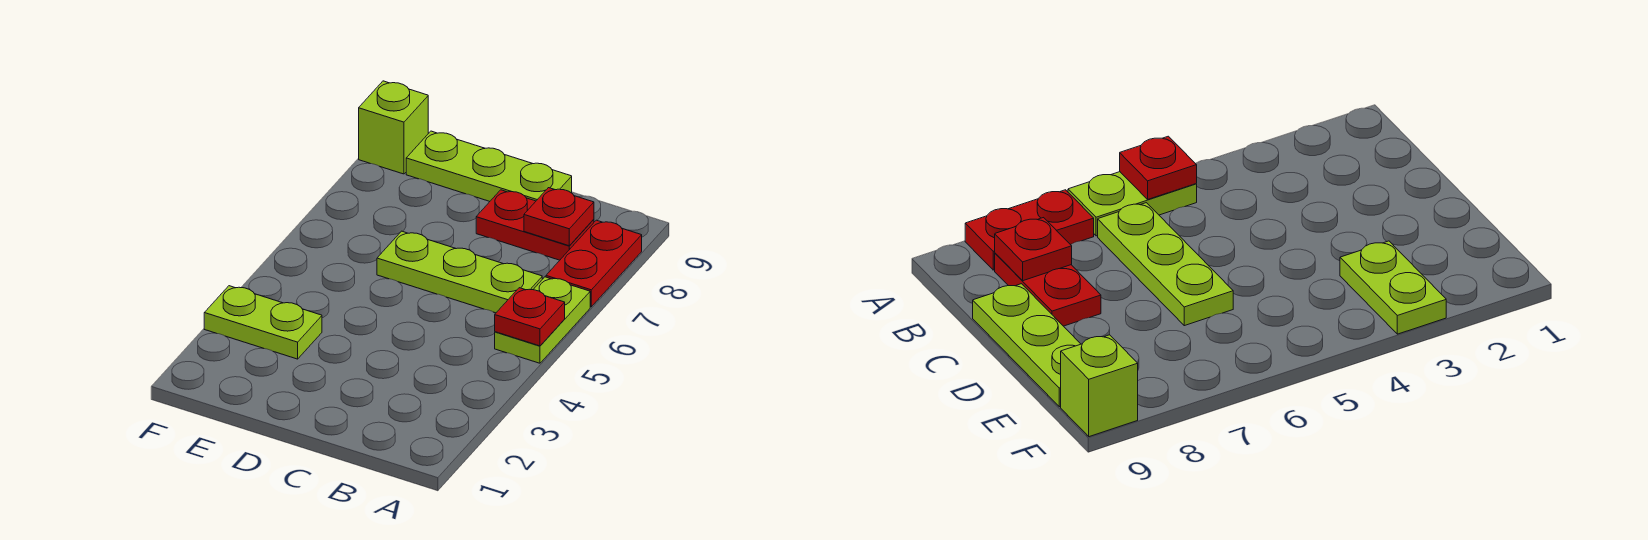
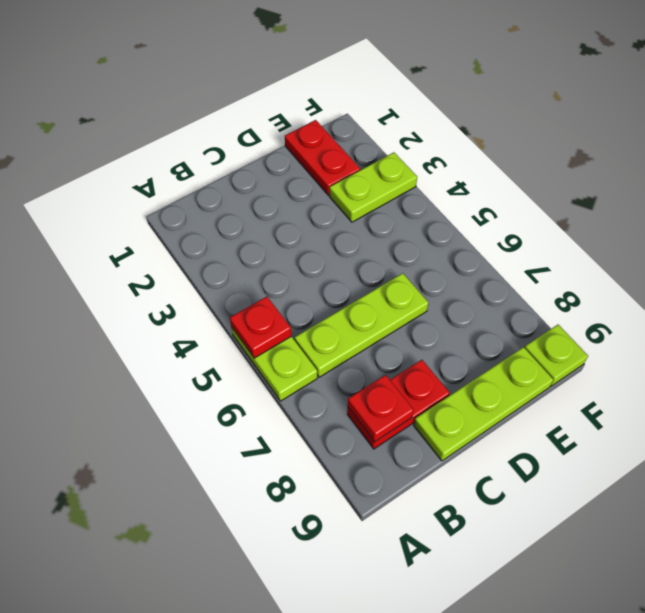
red 1x2 plate [546,220,642,307] -> red 1x2 plate moved to [285,120,360,195]
lime 1x1 brick [359,81,428,174] -> lime 1x1 plate [524,325,588,386]

